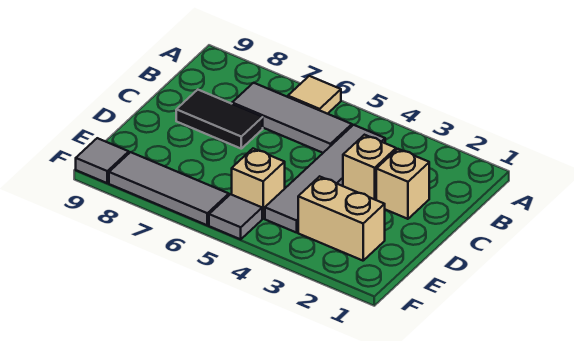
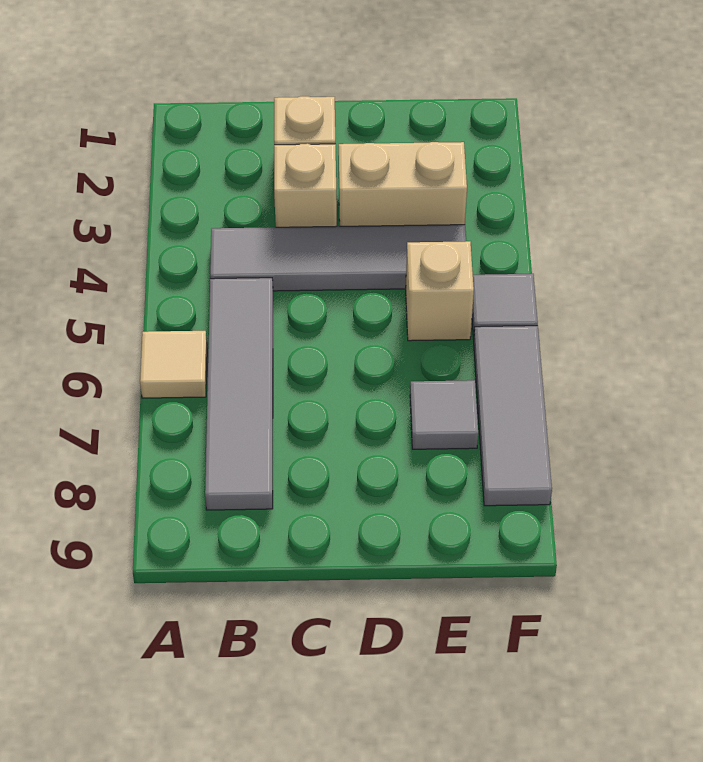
grey 1x3 tile [232,83,352,153] -> grey 1x4 tile [205,278,273,510]
black 1x2 tile [176,90,263,149] -> none
tan 1x2 brick [298,176,385,261] -> tan 1x2 brick turned to [339,142,467,226]
grey 1x1 tile [76,138,129,183] -> grey 1x1 tile moved to [410,380,478,449]

